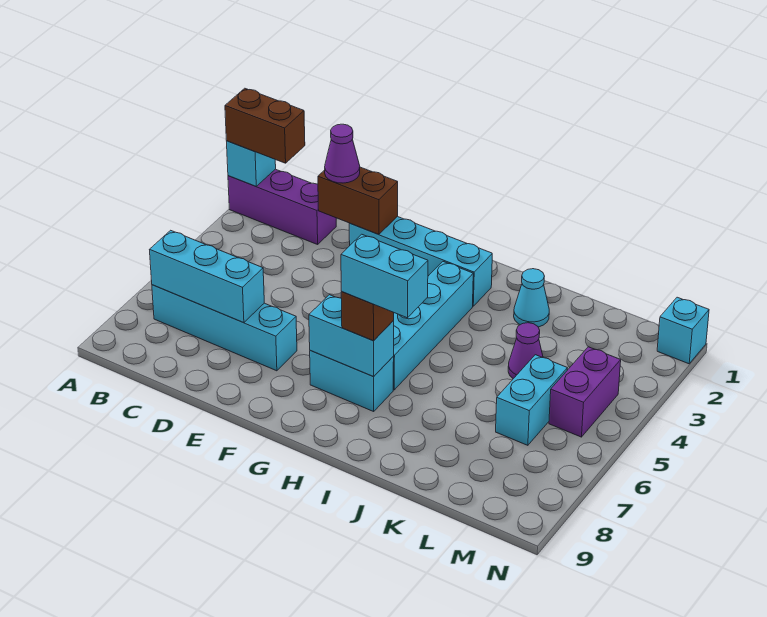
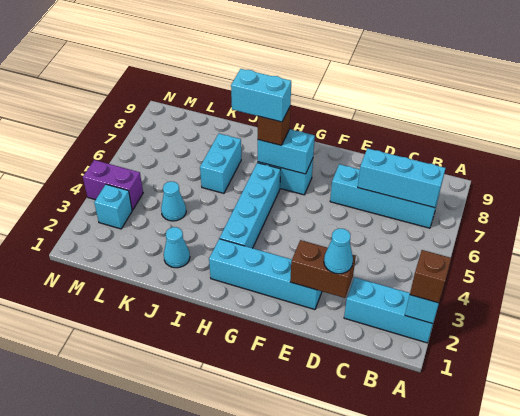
purple 1x3 brick [228,169,336,244] -> cyan 1x3 brick [344,277,433,343]
brown 1x2 brick [225,88,305,163] -> brown 1x1 brick [410,250,451,303]
purple 1x1 cone [325,124,360,183] -> cyan 1x1 cone [324,228,353,274]
purple 1x1 cone [508,323,543,379] -> cyan 1x1 cone [161,181,186,221]
cyan 1x2 brick [496,355,567,445] -> cyan 1x2 brick moved to [200,134,241,193]
purple 1x2 brick [549,347,621,437] -> purple 1x2 brick turned to [83,160,143,210]
cyan 1x1 brick [657,297,709,364] -> cyan 1x1 brick moved to [94,184,132,229]

